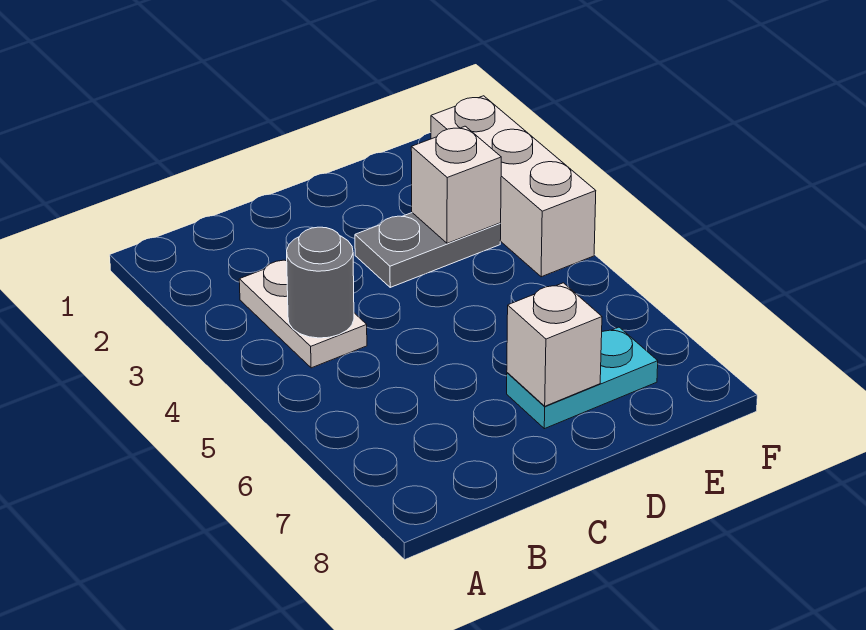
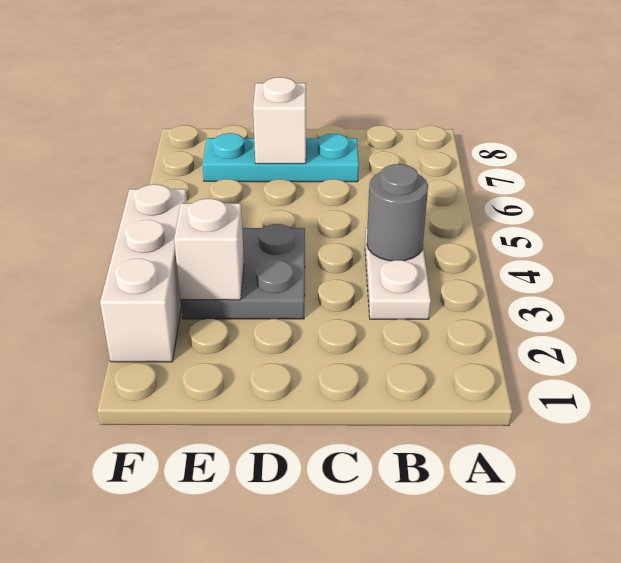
grey 1x2 plate [355,213,501,287] -> grey 2x2 plate [181,224,305,319]
cyan 1x2 plate [507,327,658,429] -> cyan 1x3 plate [203,133,359,182]

